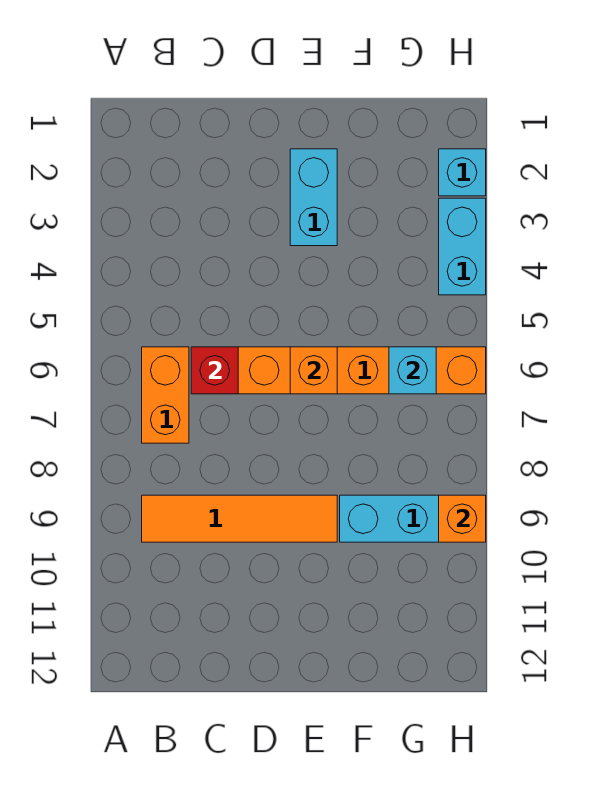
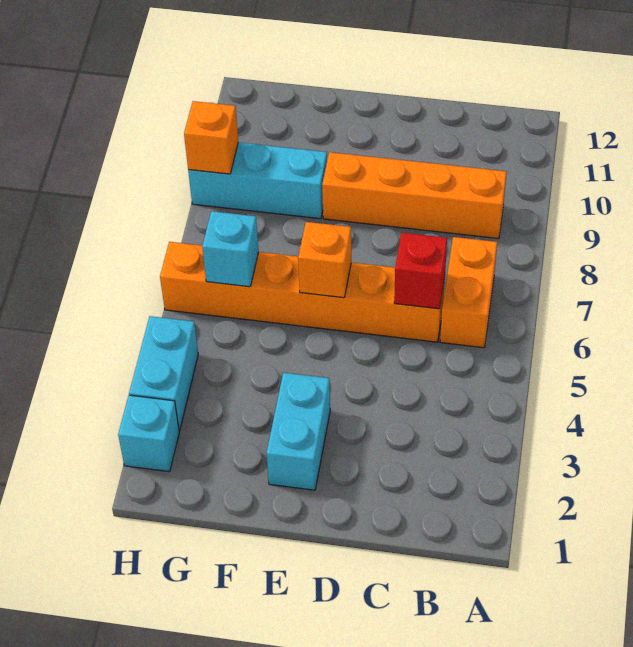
orange 1x4 tile [142,495,337,542] -> orange 1x4 brick [322,152,507,239]

